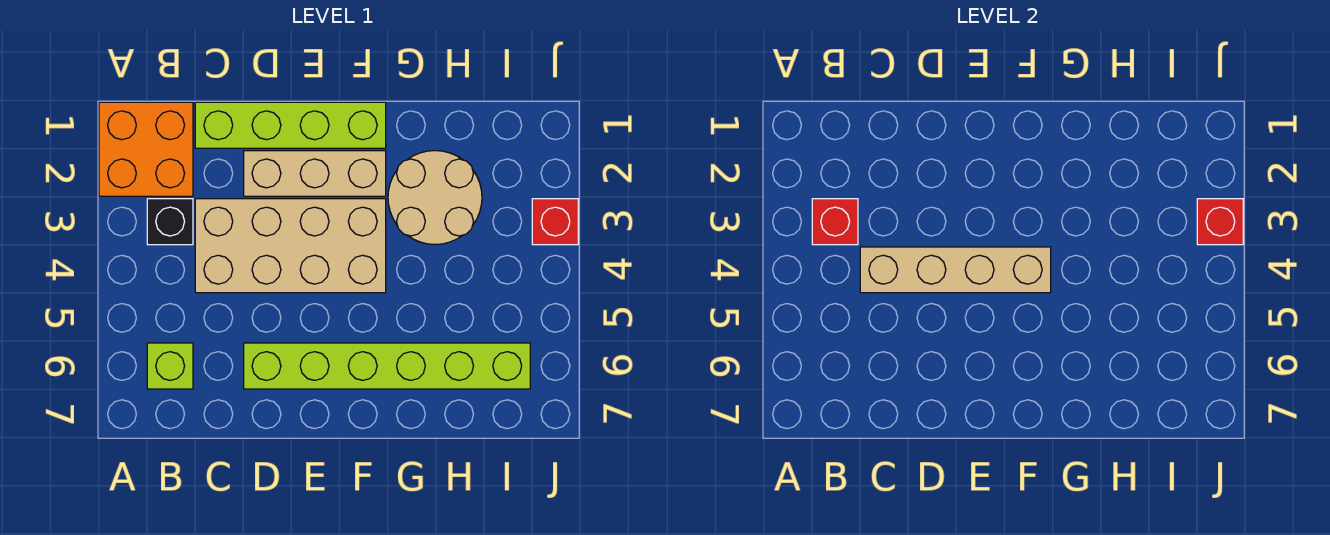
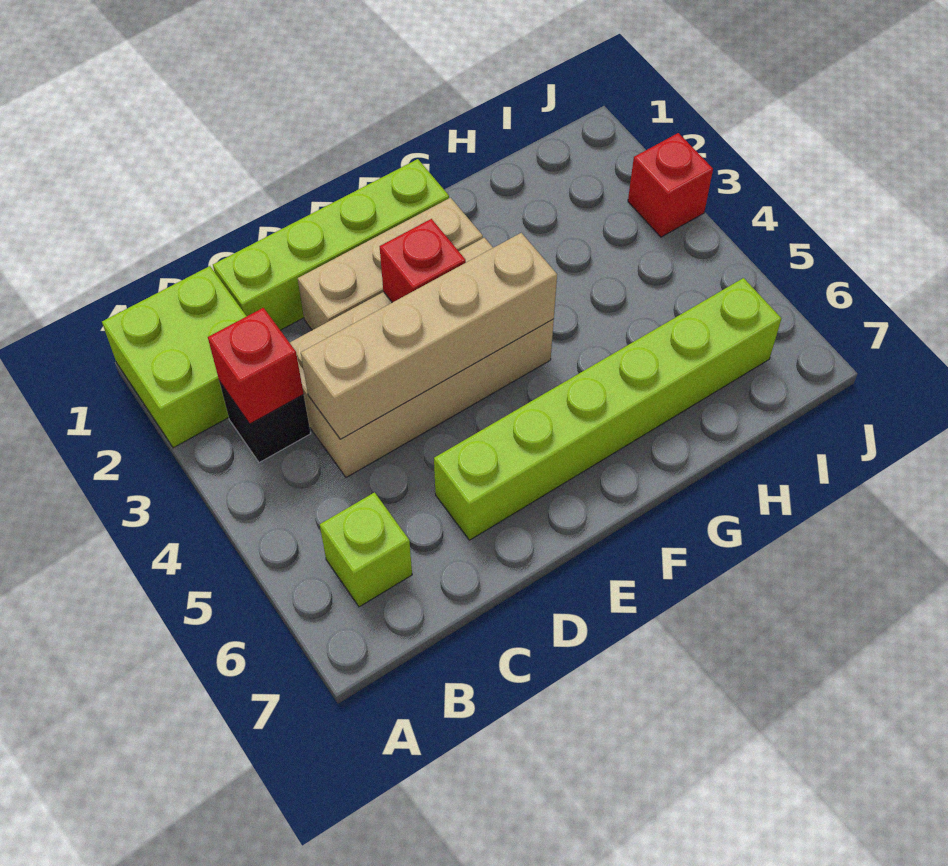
orange 2x2 brick [99,102,193,196] -> lime 2x2 brick [102,266,247,448]
tan 2x2 round brick [388,151,482,244] -> none
red 1x1 brick [1197,199,1243,245] -> red 1x1 brick moved to [380,219,466,303]

